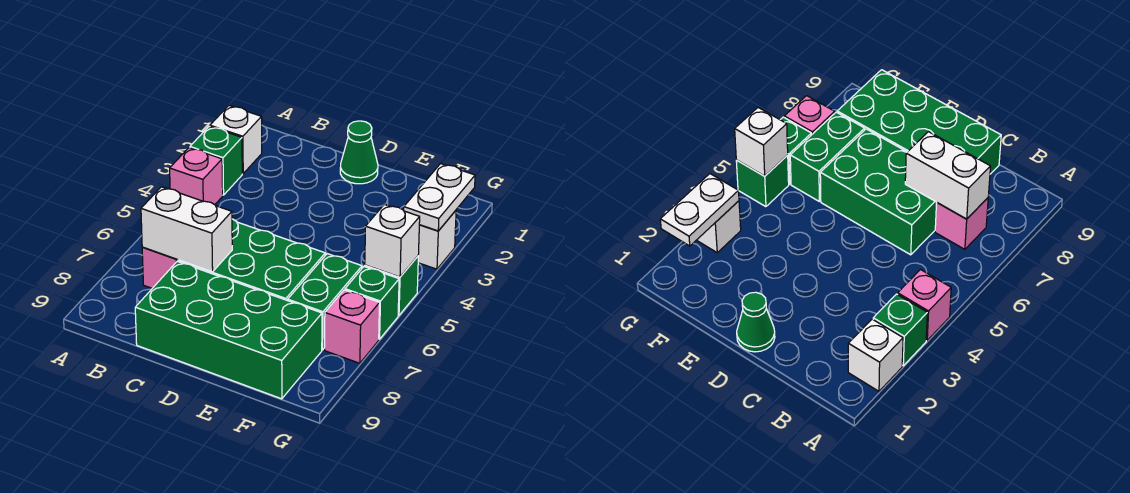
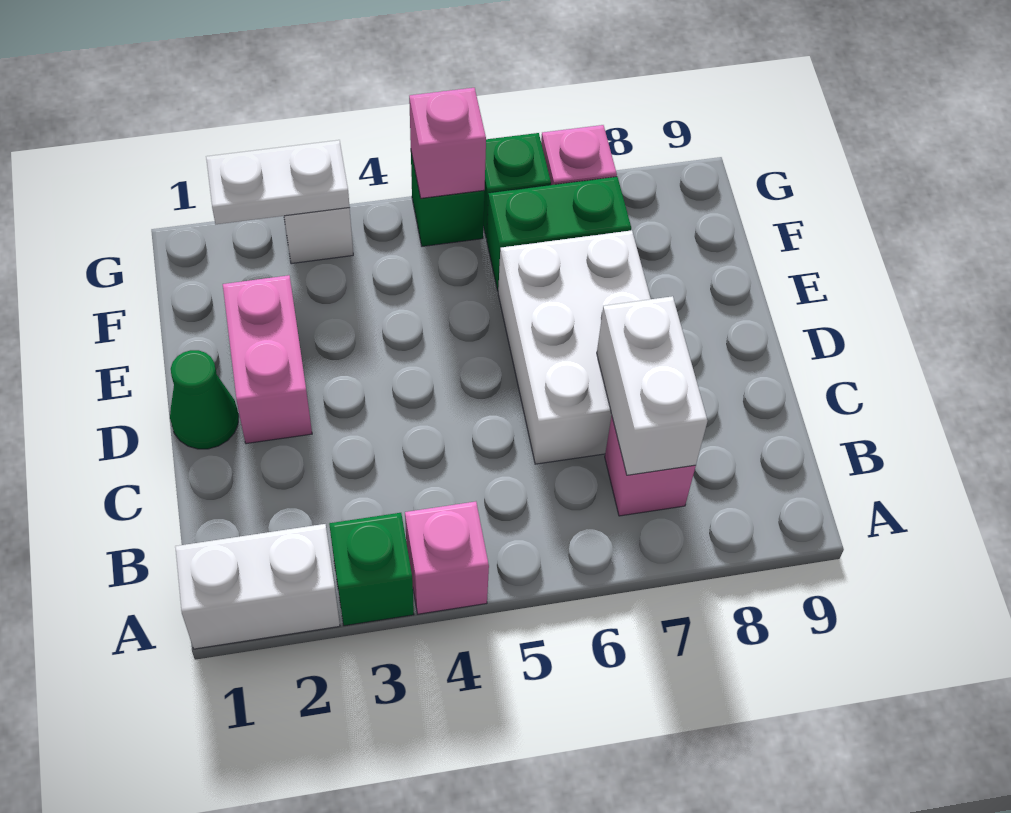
white 1x1 brick [210,106,262,174] -> white 1x2 brick [175,524,340,649]
green 2x3 brick [178,219,325,301] -> white 2x3 brick [498,230,651,464]
green 2x4 brick [135,261,322,399] -> none
none -> pink 1x2 brick [223,275,312,444]
white 1x1 brick [365,204,420,277] -> pink 1x1 brick [409,88,486,198]

